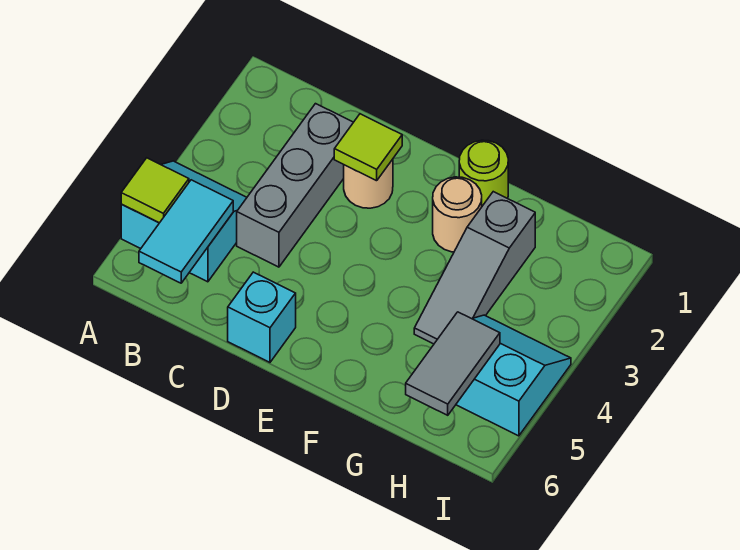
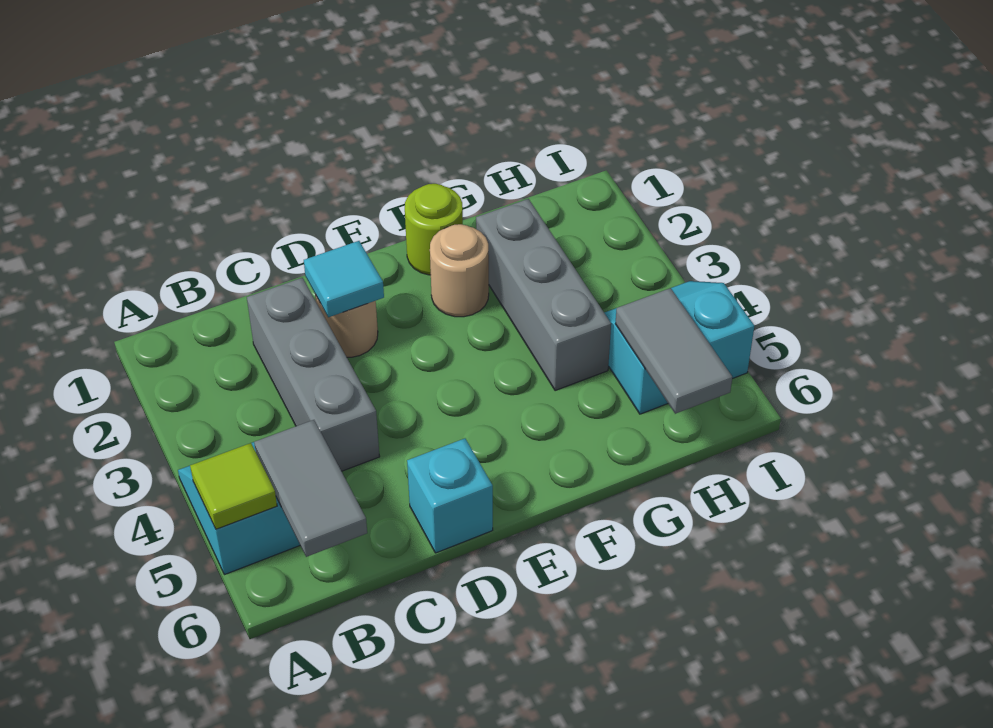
cyan 1x2 tile [139,180,233,283] -> grey 1x2 tile [254,420,367,557]
lime 1x1 tile [334,114,402,181] -> cyan 1x1 tile [304,241,384,317]
grey 1x3 slope [414,192,535,344] -> grey 1x3 brick [476,199,611,391]

